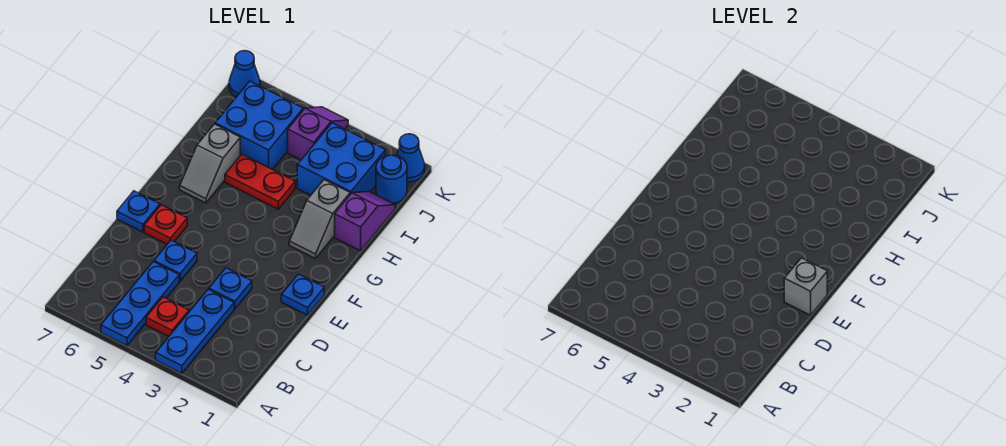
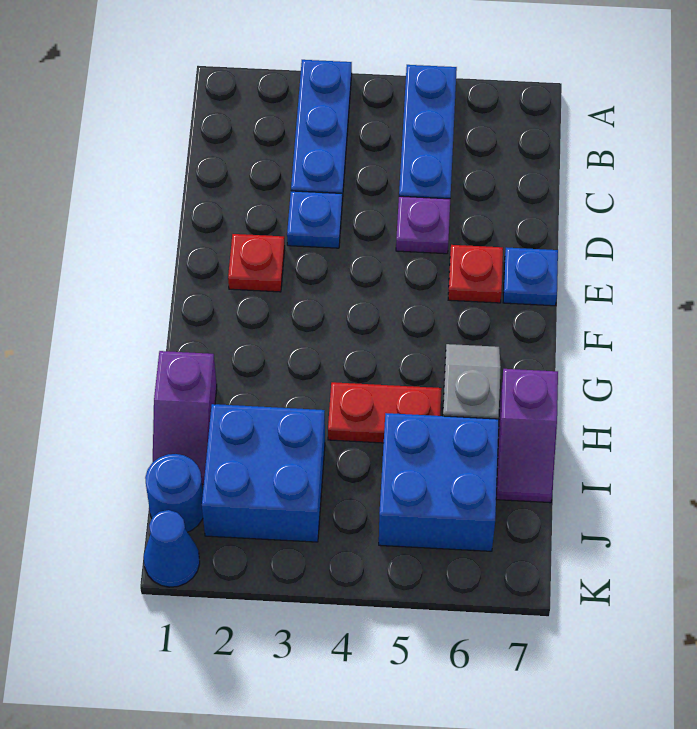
red 1x1 plate [146,297,189,336] -> red 1x1 plate moved to [228,234,285,292]
blue 1x1 plate [154,240,197,281] -> purple 1x1 plate [396,196,450,254]
blue 1x1 plate [281,274,324,315] -> none
grey 1x1 brick [784,258,827,315] -> none
grey 1x2 slope [289,180,350,258] -> none
purple 1x2 slope [288,107,348,160] -> purple 1x2 slope moved to [496,369,558,503]
blue 1x1 cone [229,51,260,97] -> none

